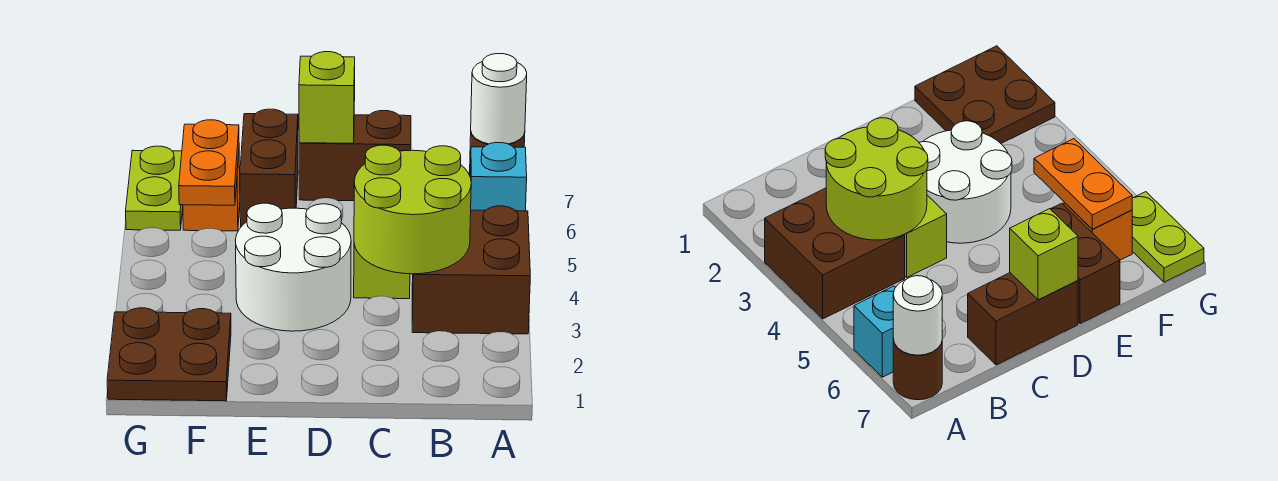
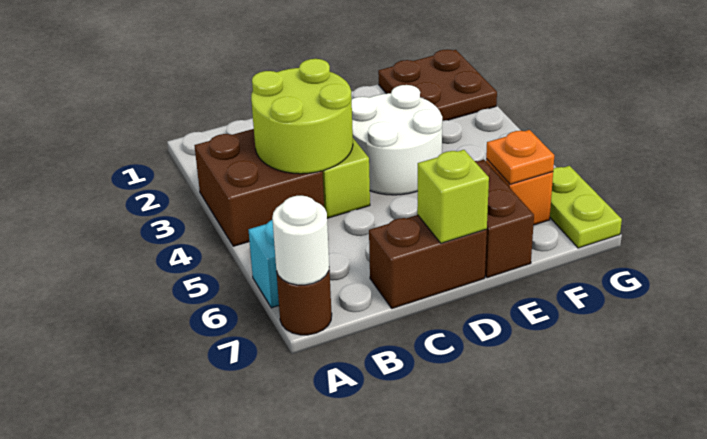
orange 1x2 plate [179,120,239,205] -> orange 1x1 plate [486,130,554,184]

